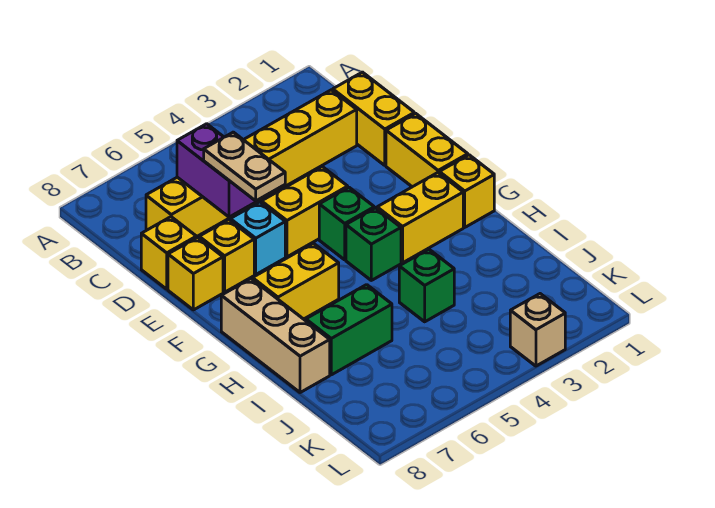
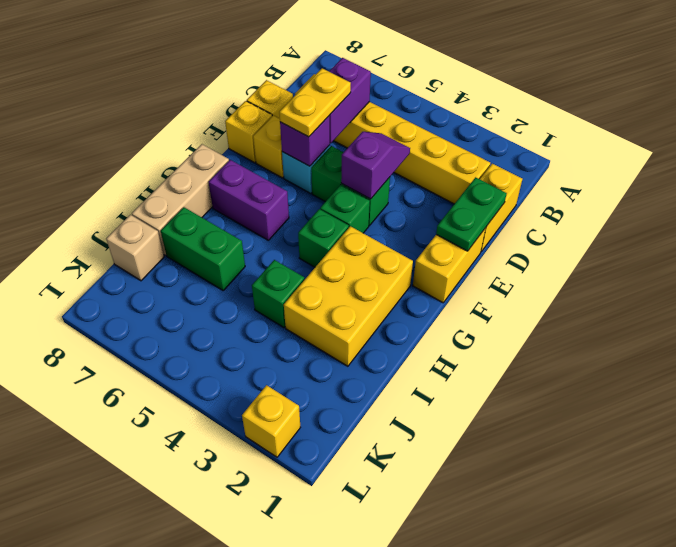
none -> green 1x2 plate [436,177,507,251]
none -> purple 1x2 slope [341,132,410,199]
tan 1x2 plate [204,132,285,201] -> yellow 1x2 plate [279,68,351,137]
yellow 1x2 brick [262,167,348,257] -> green 1x2 brick [311,146,390,226]
none -> purple 1x1 brick [280,116,330,166]
yellow 1x1 brick [439,155,494,227] -> yellow 1x1 brick moved to [242,385,300,457]
yellow 1x2 brick [377,173,463,263] -> yellow 2x3 brick [284,226,413,366]
yellow 1x2 brick [253,243,339,319] -> purple 1x2 brick [209,160,289,240]
tan 1x1 brick [510,294,565,366] -> tan 1x1 brick moved to [106,215,164,281]

